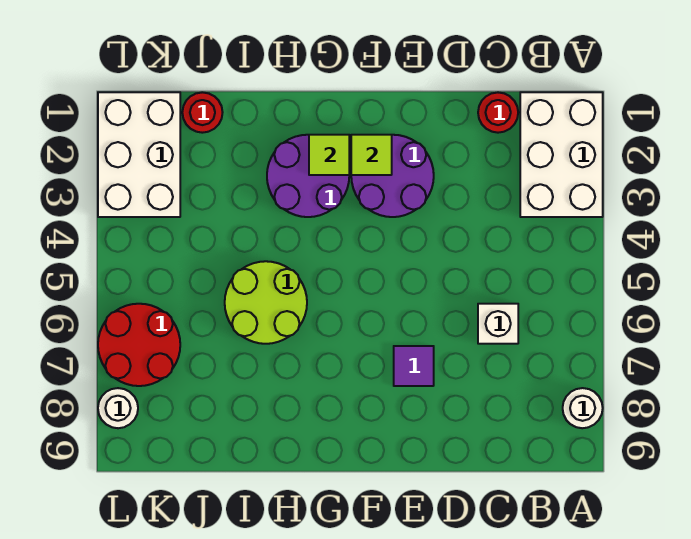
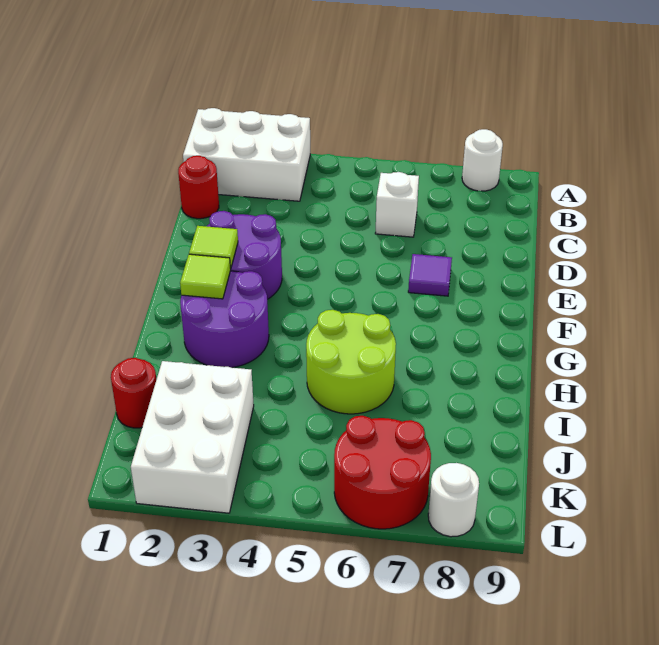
white 2x3 brick [98,92,180,217] -> white 2x3 brick turned to [131,361,254,513]

